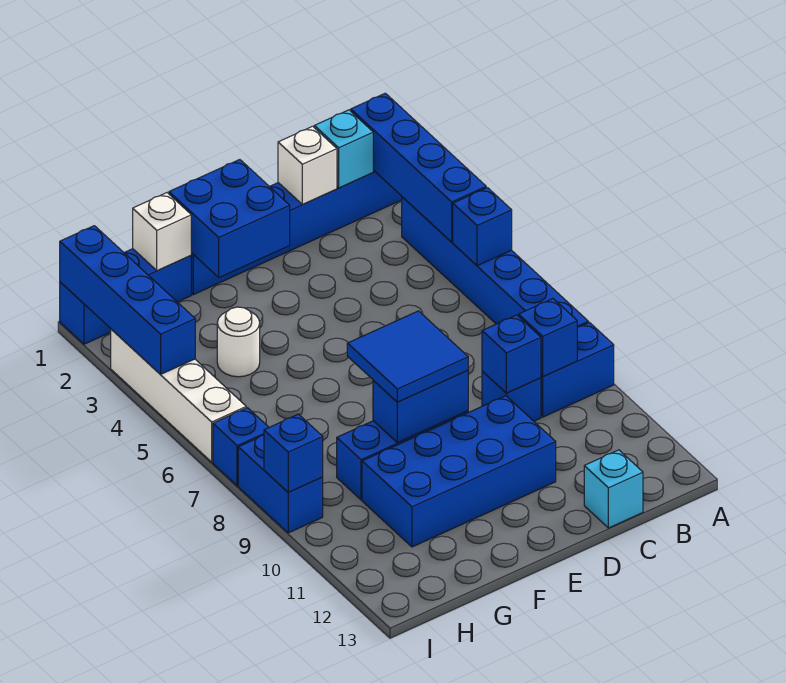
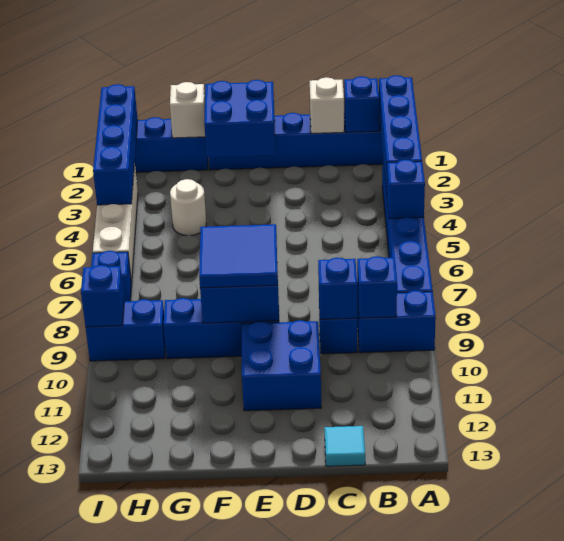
cyan 1x1 brick [314,110,373,188] -> blue 1x1 brick [344,76,379,132]
cyan 1x1 brick [584,450,643,528] -> cyan 1x1 tile [325,426,365,466]
blue 2x4 brick [362,396,556,547] -> blue 2x2 brick [242,320,321,411]
blue 1x2 brick [238,435,323,533] -> blue 1x2 brick turned to [86,299,166,361]

